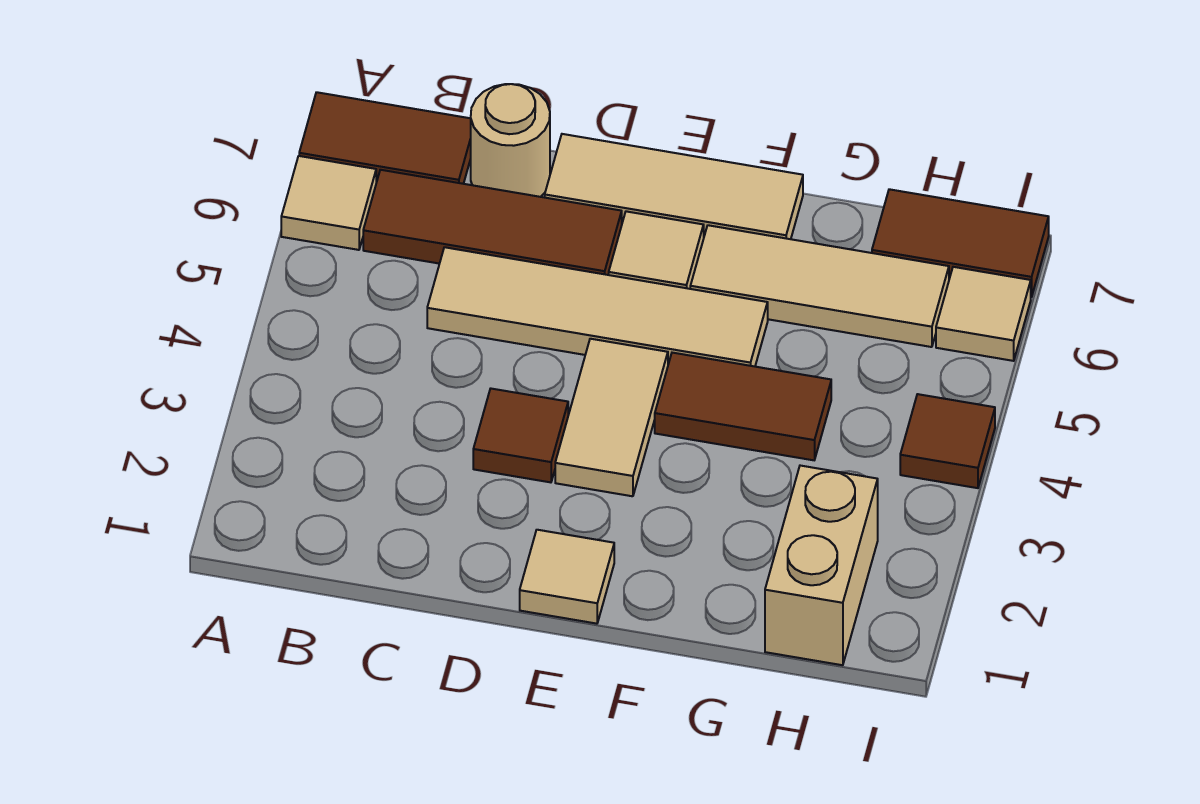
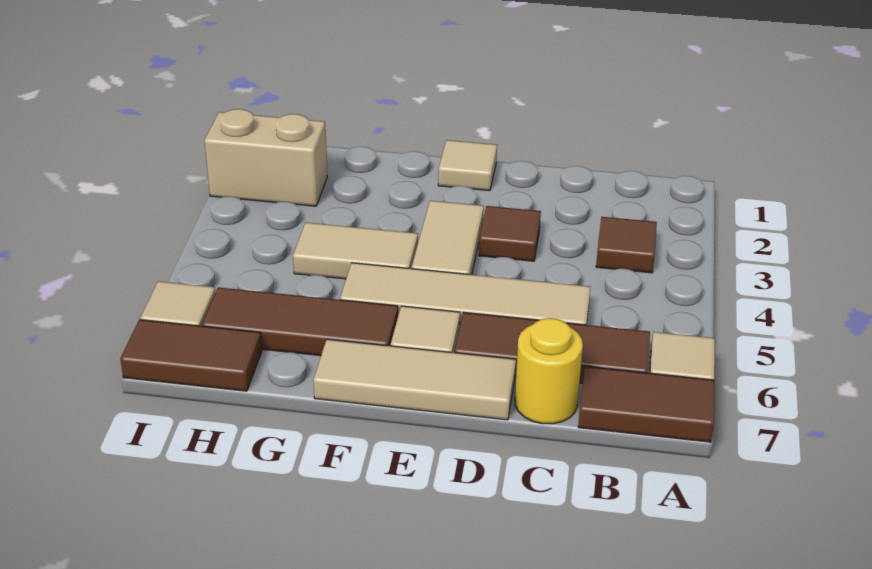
tan 1x1 round brick [471,84,550,197] -> yellow 1x1 round brick [515,318,583,424]
brown 1x2 tile [655,353,831,460] -> tan 1x2 tile [293,223,418,279]
tan 1x3 tile [690,225,949,347] -> brown 1x3 tile [202,287,398,356]
tan 1x2 brick [765,466,878,665] -> tan 1x2 brick turned to [204,109,327,206]
brown 1x1 tile [900,394,995,488] -> brown 1x1 tile moved to [596,217,657,273]

